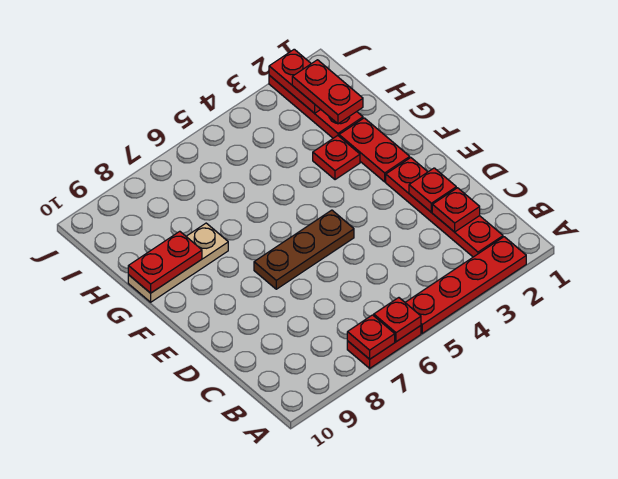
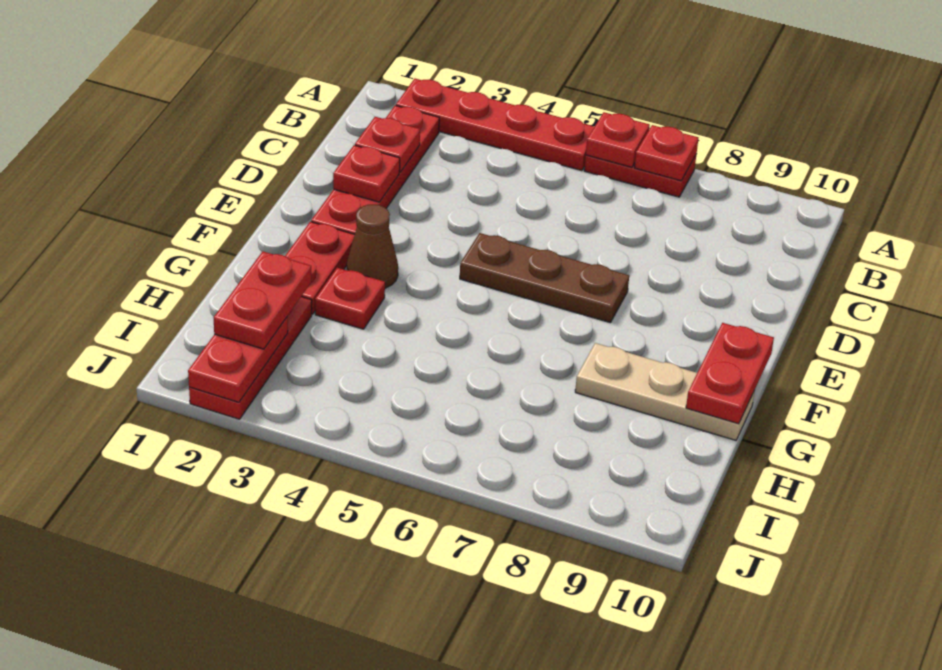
none -> brown 1x1 cone [347,204,398,288]
red 1x2 plate [128,231,202,293] -> red 1x2 plate turned to [686,323,774,424]

